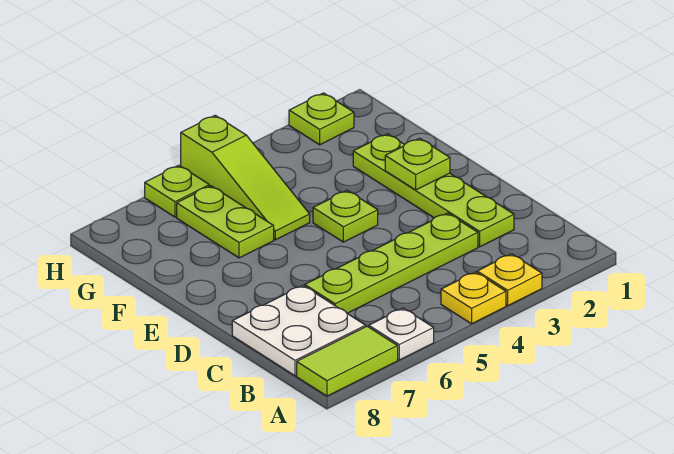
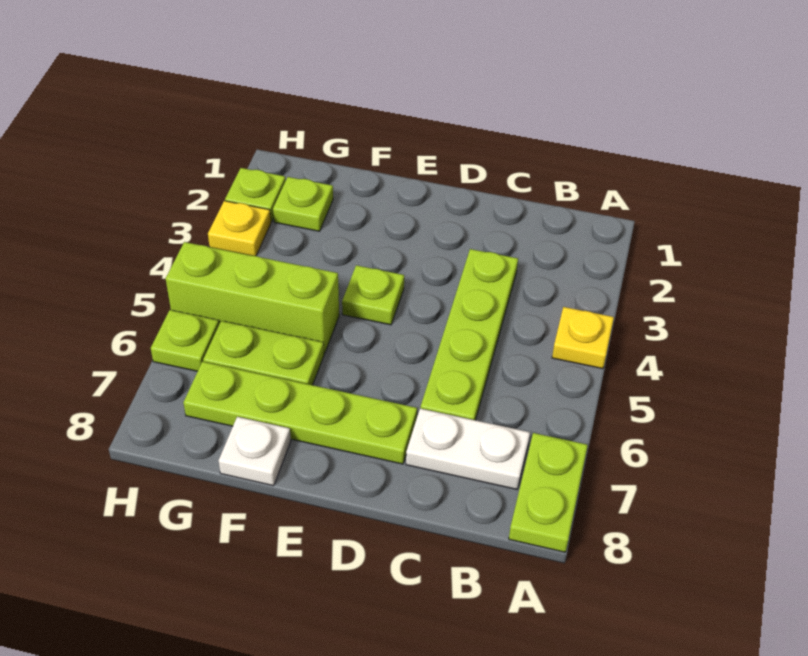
yellow 1x1 plate [477,254,542,306] -> yellow 1x1 plate moved to [208,201,271,256]
white 1x1 plate [369,308,434,360] -> white 1x1 plate moved to [219,417,291,486]
lime 1x2 tile [297,326,398,396] -> lime 1x2 plate [509,433,588,552]
white 2x2 plate [232,286,366,376] -> white 1x2 plate [406,409,530,489]
lime 1x4 plate [353,134,514,247] -> lime 1x4 plate moved to [183,362,417,464]
lime 1x1 plate [385,138,450,190] -> lime 1x1 plate moved to [273,177,333,231]
lime 1x3 slope [181,115,310,240] -> lime 1x3 brick [166,242,339,354]

